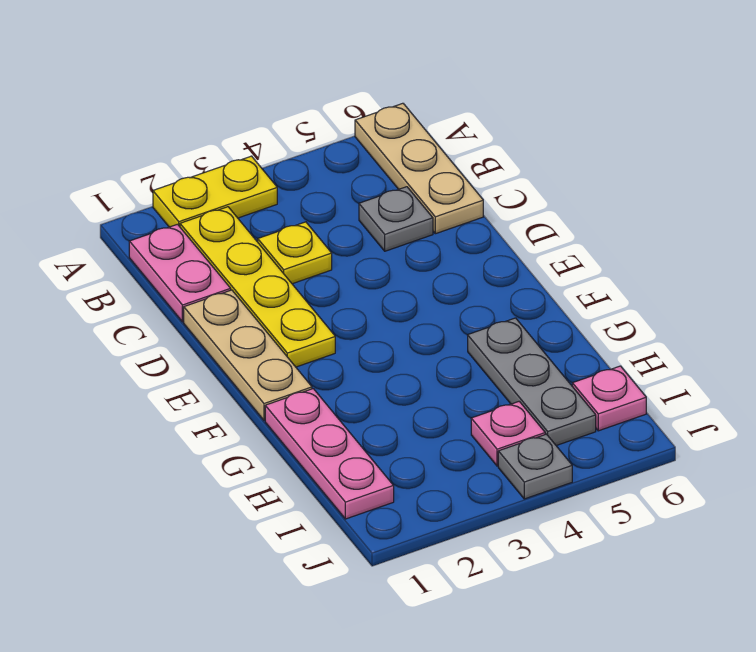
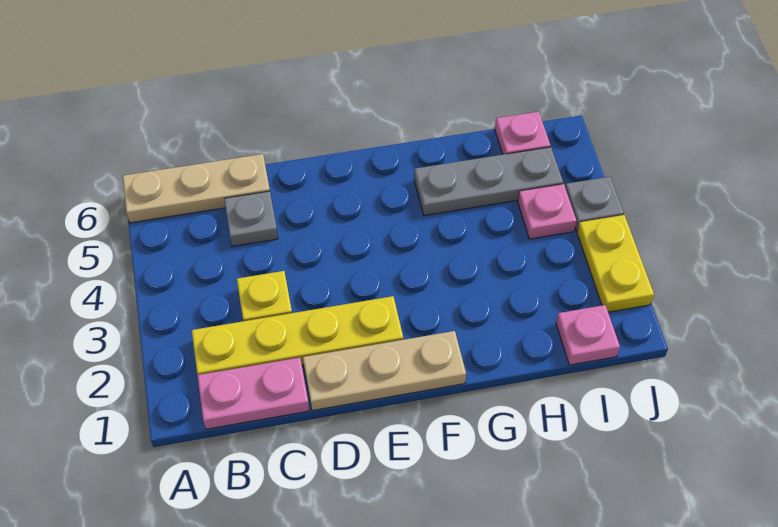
yellow 1x2 plate [153,156,277,227] -> yellow 1x2 plate moved to [577,215,654,312]
pink 1x3 plate [265,389,394,519] -> pink 1x1 plate [556,305,620,365]

